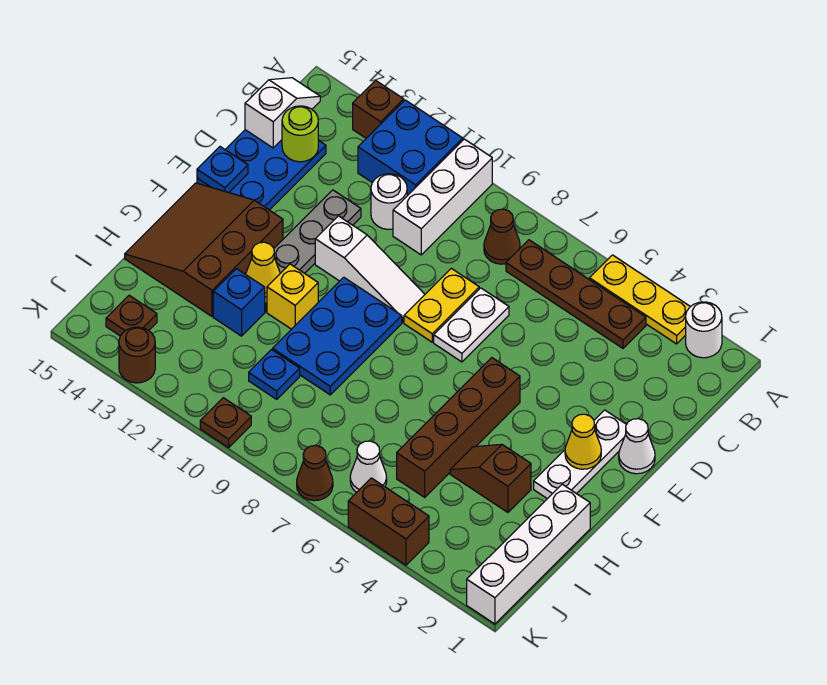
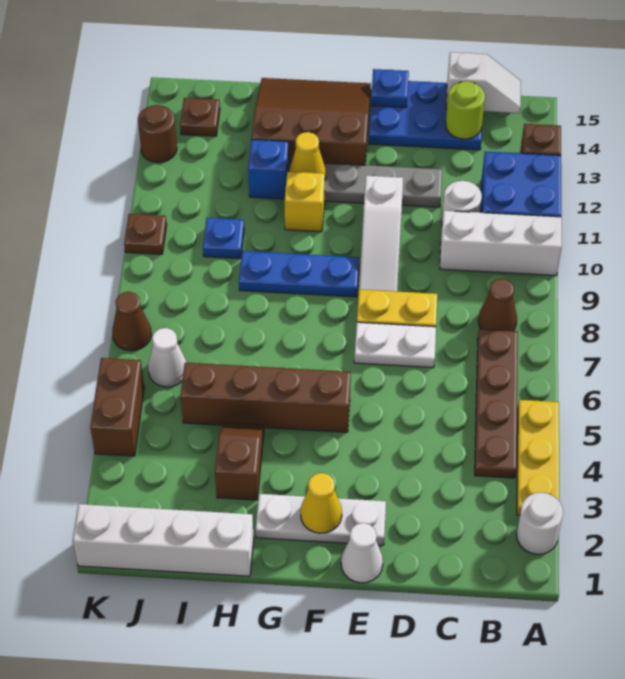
blue 2x3 plate [273,277,402,395] -> blue 1x3 plate [239,251,359,297]

